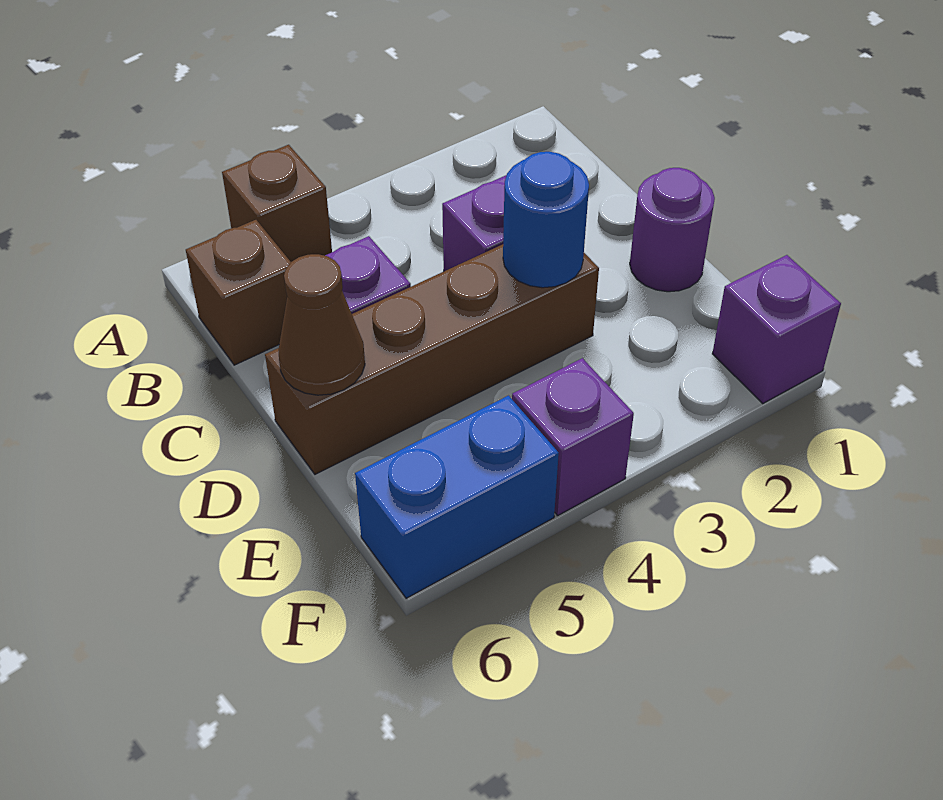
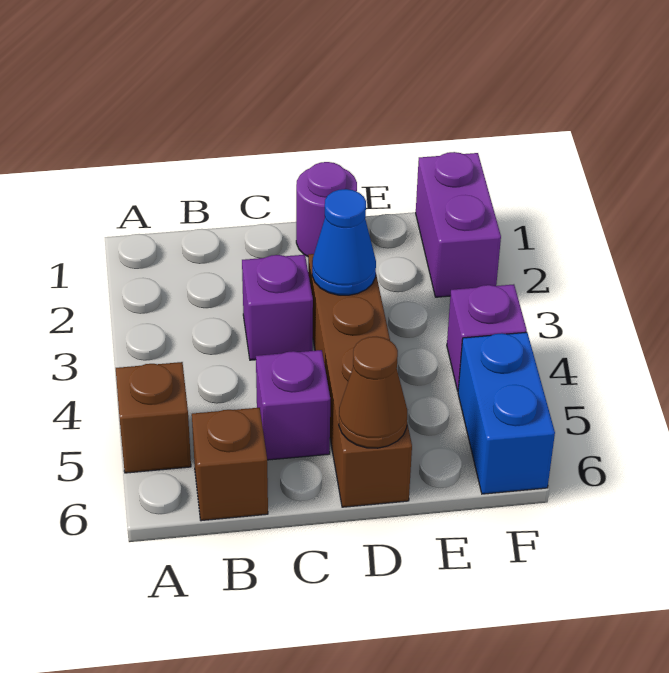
blue 1x1 round brick [503,152,589,288] -> blue 1x1 cone [312,189,376,295]
purple 1x1 brick [712,255,841,404] -> purple 1x2 brick [416,152,501,297]

